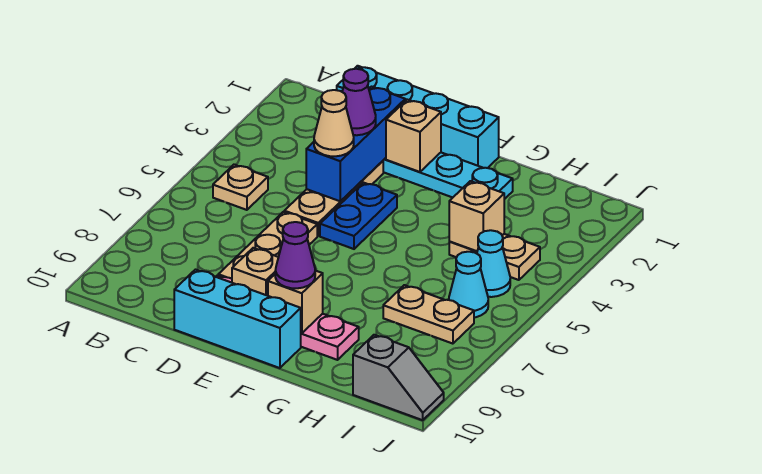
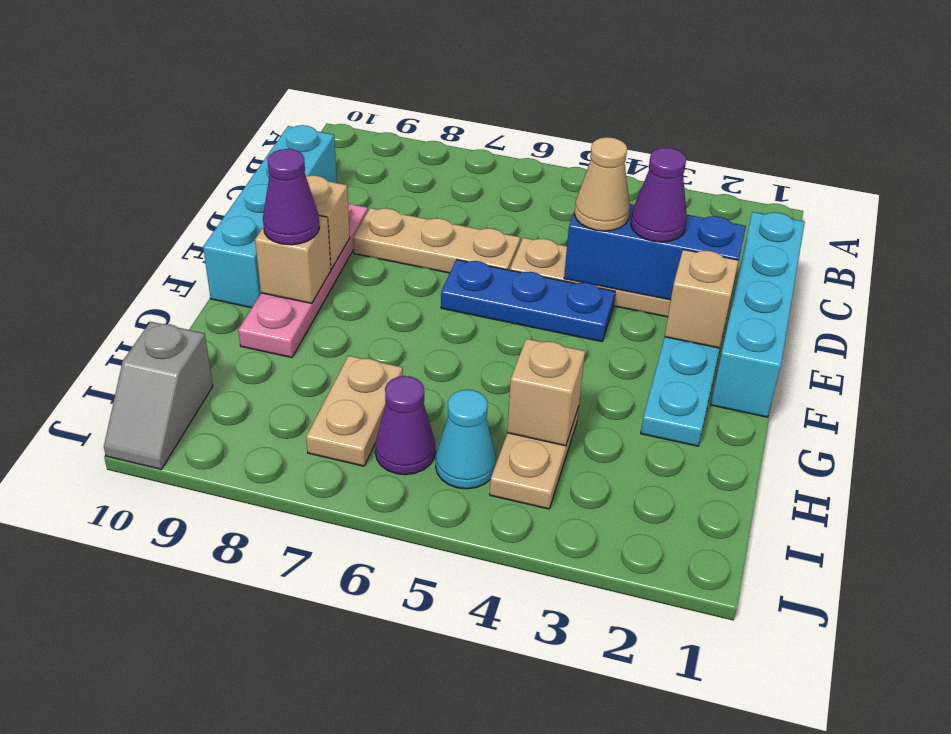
tan 1x1 plate [213,165,268,210] -> none
cyan 1x3 brick [174,270,301,368] -> cyan 1x4 brick [203,125,337,308]
blue 1x2 plate [320,183,397,249] -> blue 1x3 plate [441,260,615,342]
cyan 1x1 cone [449,252,488,317] -> purple 1x1 cone [375,376,435,475]

